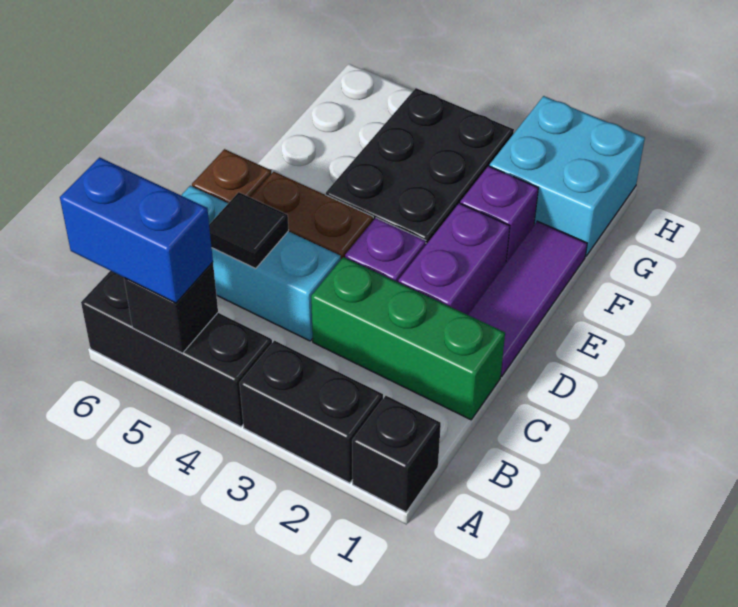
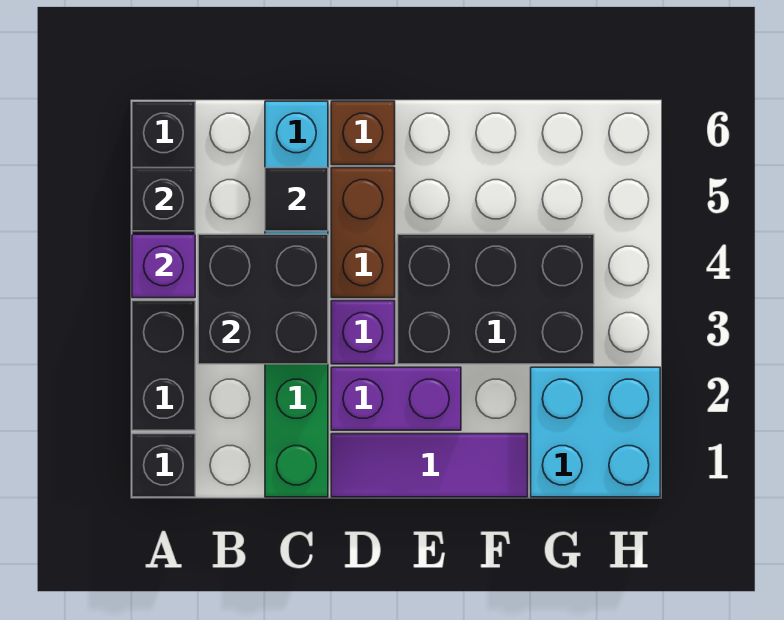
blue 1x2 brick [60,157,213,303] -> none
none -> black 2x2 brick [198,234,328,364]
purple 1x1 brick [460,166,538,262] -> purple 1x1 brick moved to [132,234,195,298]

